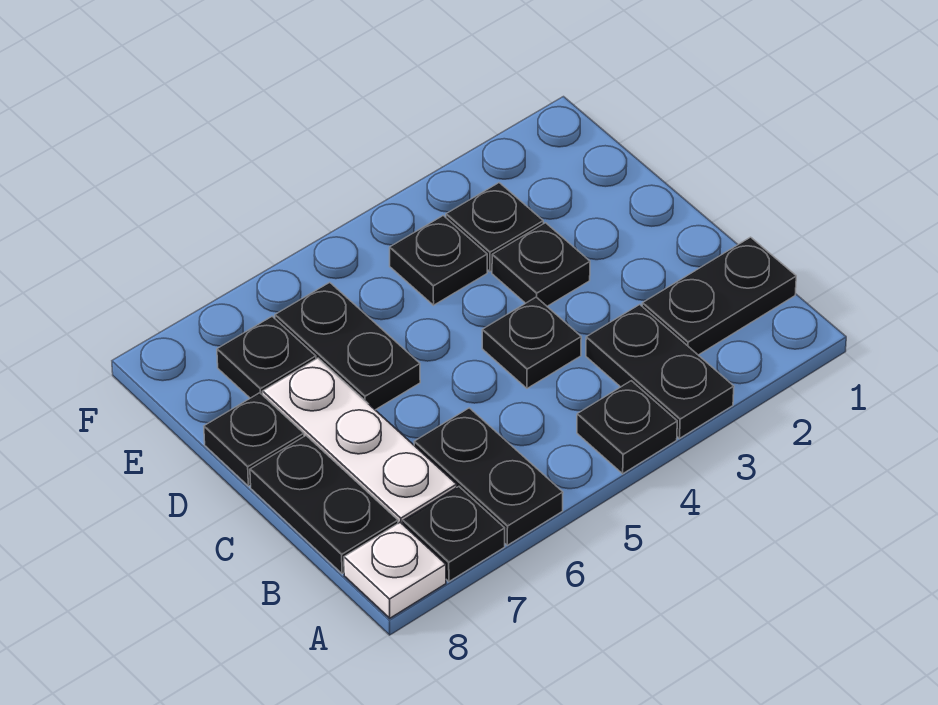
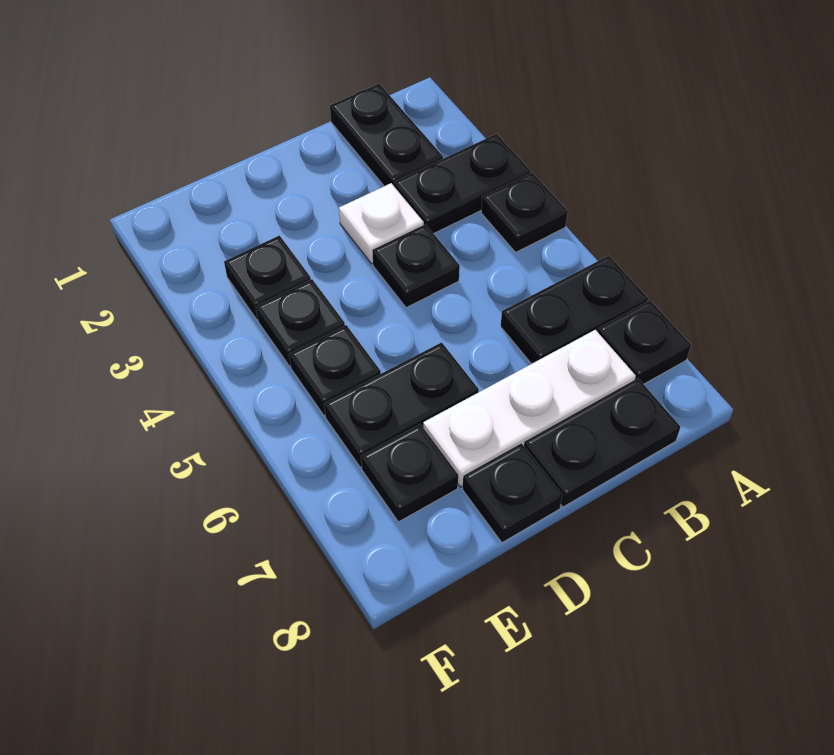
white 1x1 plate [344,522,446,618] -> white 1x1 plate moved to [339,183,424,264]
black 1x1 plate [492,223,590,306] -> black 1x1 plate moved to [289,325,381,415]

